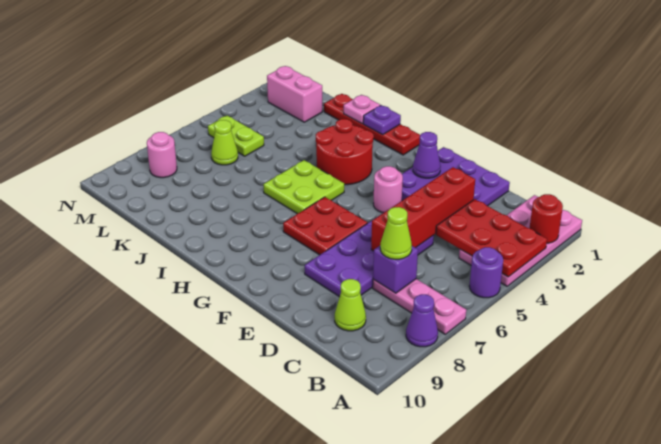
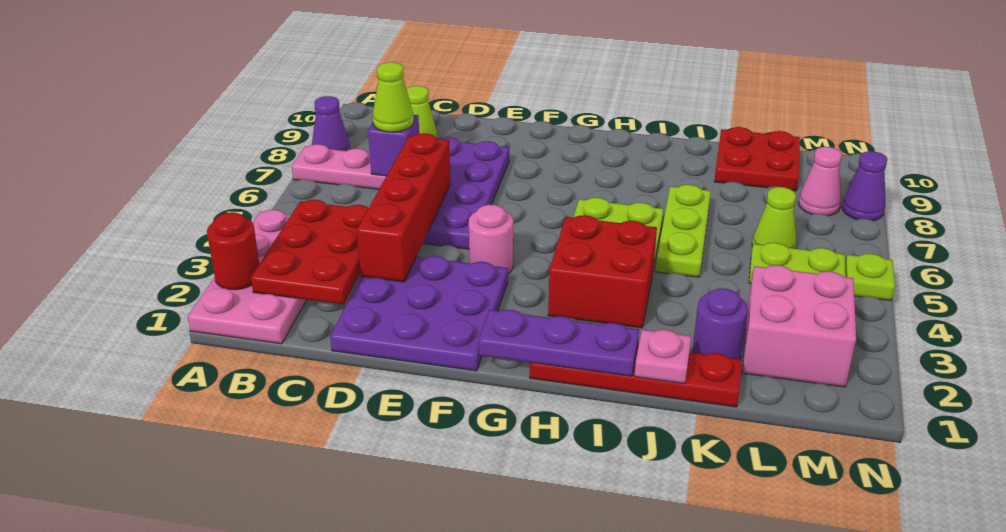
red 2x3 plate [436,199,547,277] -> red 2x3 plate turned to [251,200,368,304]
purple 1x1 round brick [469,247,503,298] -> purple 1x1 round brick moved to [692,288,748,359]
purple 1x1 cone [413,132,441,178] -> purple 1x1 cone moved to [842,151,887,221]
red 2x2 plate [283,197,367,255] -> red 2x2 plate moved to [714,127,800,191]
red 2x2 round brick [316,119,374,185] -> red 2x2 brick [548,215,657,328]
purple 1x1 plate [363,105,401,135] -> purple 1x3 plate [479,310,639,376]
none -> lime 1x3 plate [655,185,711,277]
pink 1x2 brick [267,66,322,122] -> pink 2x2 brick [742,265,856,387]
pink 1x1 round brick [147,132,177,178] -> pink 1x1 cone [798,147,842,216]
none -> lime 1x1 plate [845,254,895,301]

